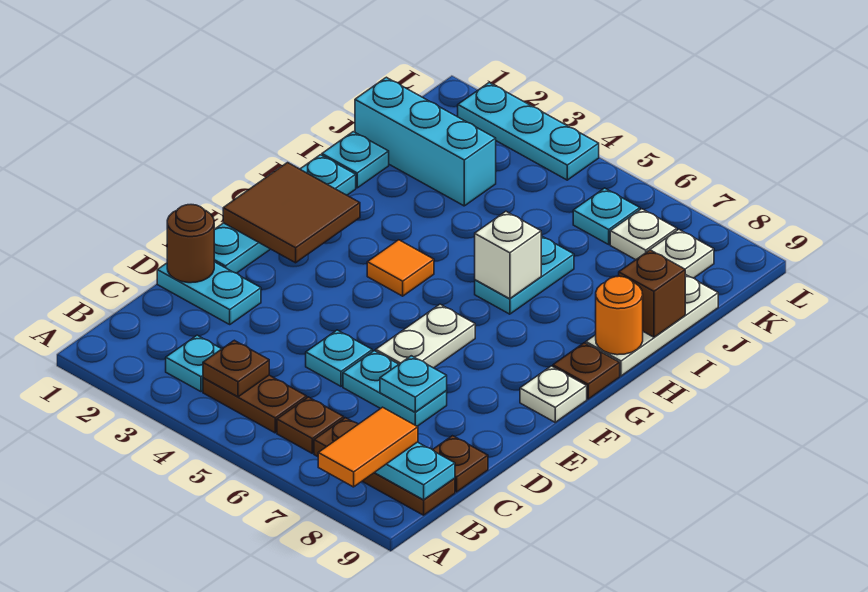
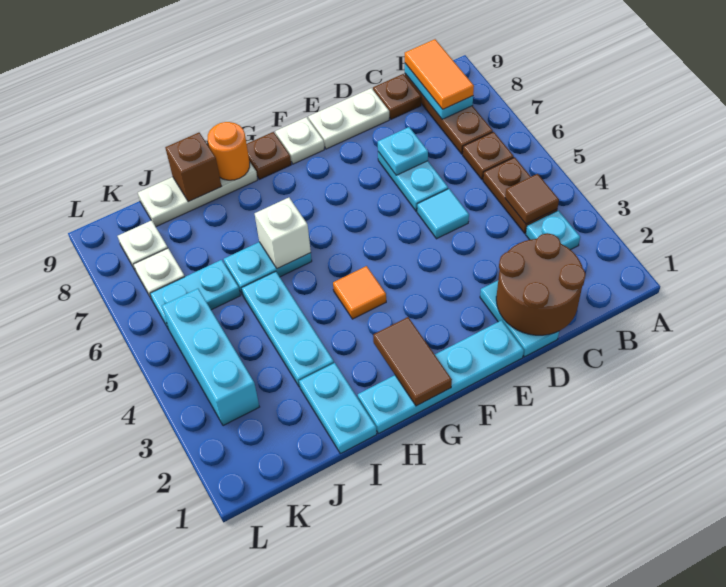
orange 1x2 tile [318,407,418,487] -> orange 1x2 tile turned to [405,39,474,109]
brown 1x1 plate [203,340,269,397] -> brown 1x1 tile [505,174,559,224]
brown 1x1 round brick [167,205,214,283] -> brown 2x2 round brick [496,233,586,335]
cyan 1x1 plate [306,330,372,386] -> cyan 1x1 tile [417,189,469,239]
white 1x2 plate [376,304,475,368] -> white 1x2 plate moved to [308,88,389,149]
brown 2x2 tile [223,163,360,263] -> brown 1x2 tile [373,317,452,406]
cyan 1x1 plate [322,132,389,188] -> cyan 1x2 plate [299,363,377,454]
cyan 1x3 brick [355,77,496,206] -> cyan 1x3 brick moved to [162,289,259,426]
cyan 1x1 plate [573,188,640,244] -> cyan 1x2 plate [150,260,240,330]
cyan 1x3 plate [458,83,599,180] -> cyan 1x3 plate moved to [242,272,334,387]

